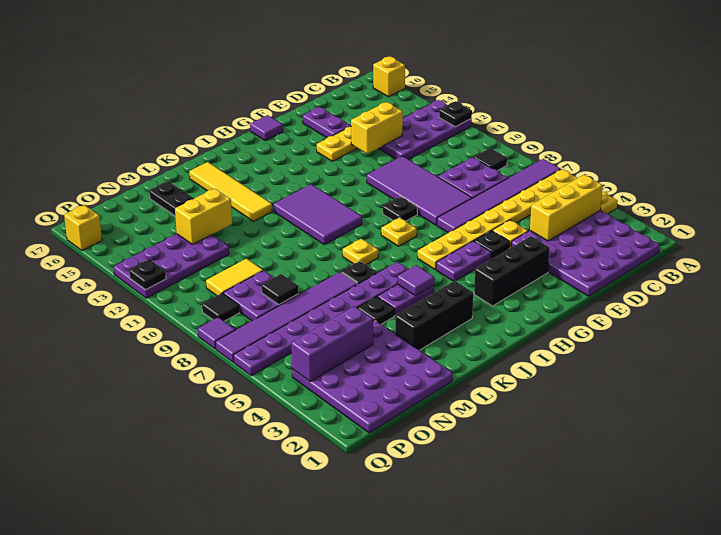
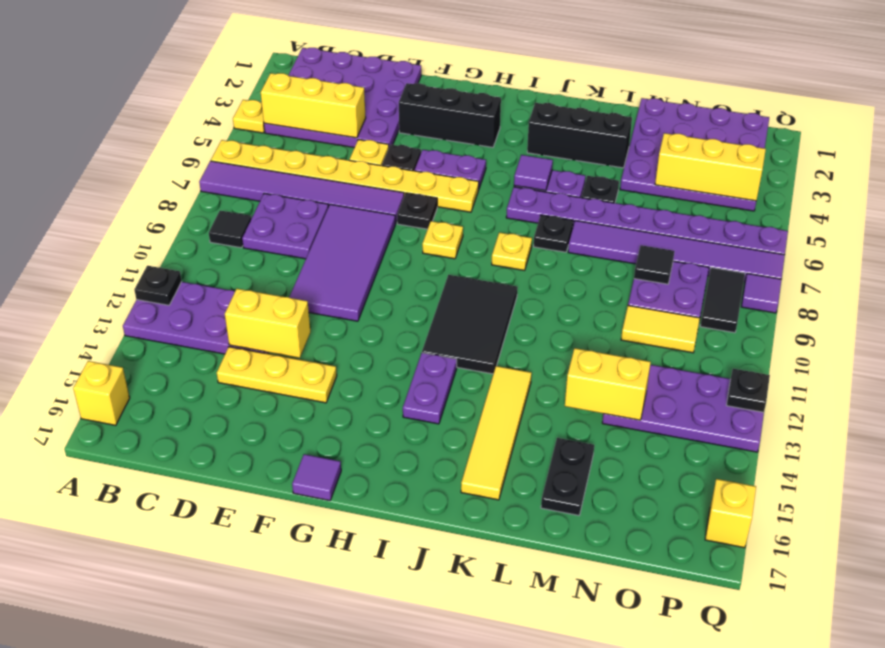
purple 1x2 plate [303,107,351,137] -> purple 1x2 plate moved to [403,353,457,424]
black 1x1 plate [383,197,417,221] -> black 1x1 plate moved to [397,193,437,229]
purple 2x3 tile [274,184,362,245] -> black 2x3 tile [422,275,518,374]
purple 1x3 brick [291,306,373,381] -> yellow 1x3 brick [655,133,766,201]
black 1x1 tile [202,293,239,321] -> black 1x2 tile [700,268,745,333]

